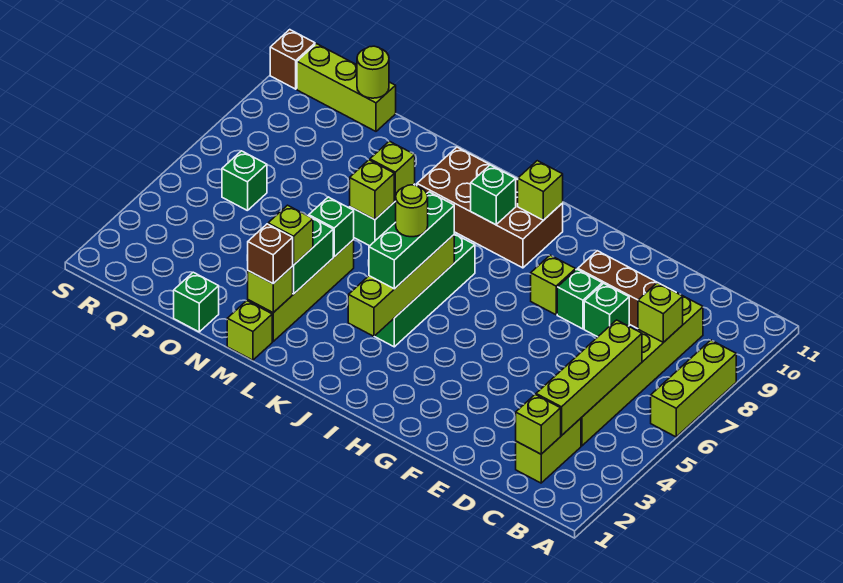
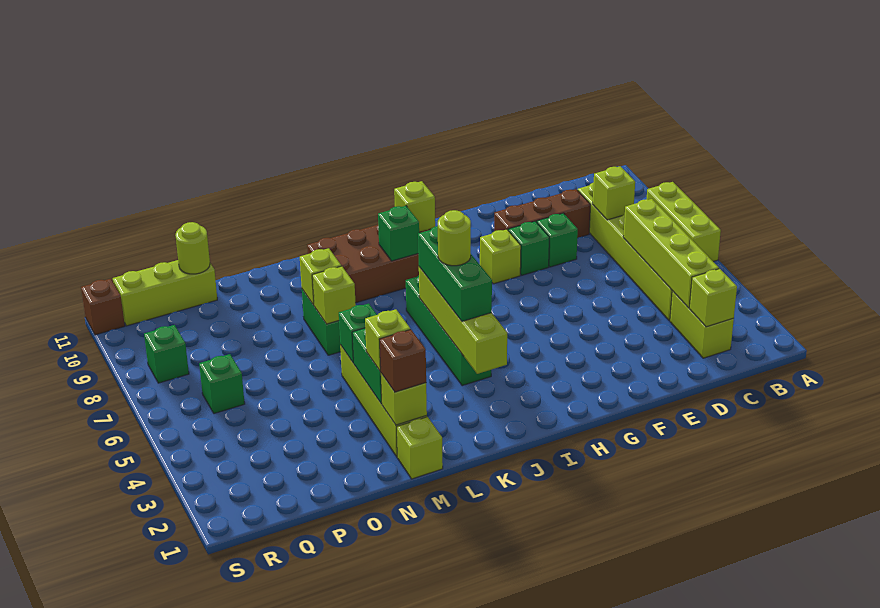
green 1x1 brick [174,272,219,332] -> green 1x1 brick moved to [144,325,189,383]

